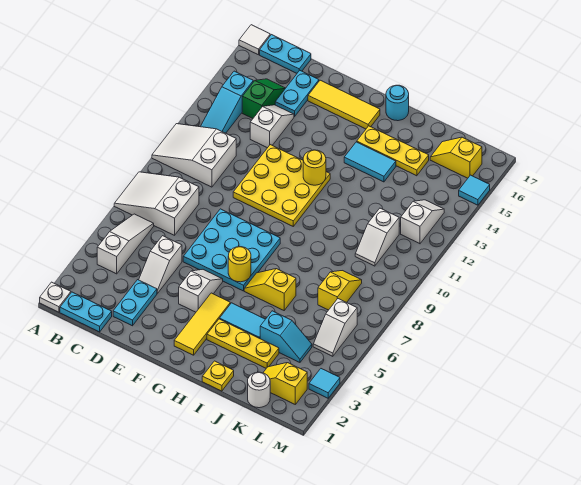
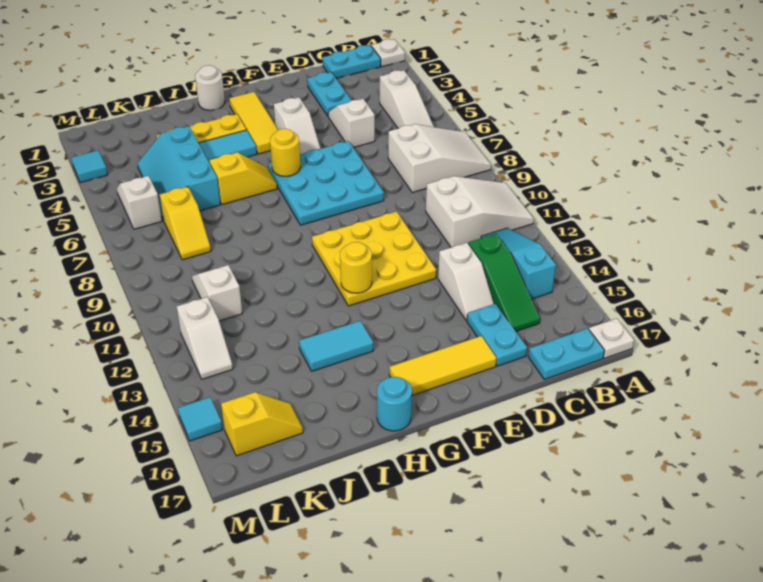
white 1x1 tile [239,25,270,55] -> white 1x1 plate [589,318,634,358]
green 1x2 slope [242,79,285,118] -> green 1x3 slope [469,234,540,331]
yellow 1x3 plate [357,126,429,176] -> none
yellow 1x1 plate [202,361,234,391] -> none
cyan 1x2 slope [260,311,312,362] -> cyan 2x3 slope [137,126,221,221]
white 1x1 round brick [248,372,270,408] -> white 1x1 round brick moved to [195,65,225,110]
yellow 1x2 slope [263,363,307,404] -> none

